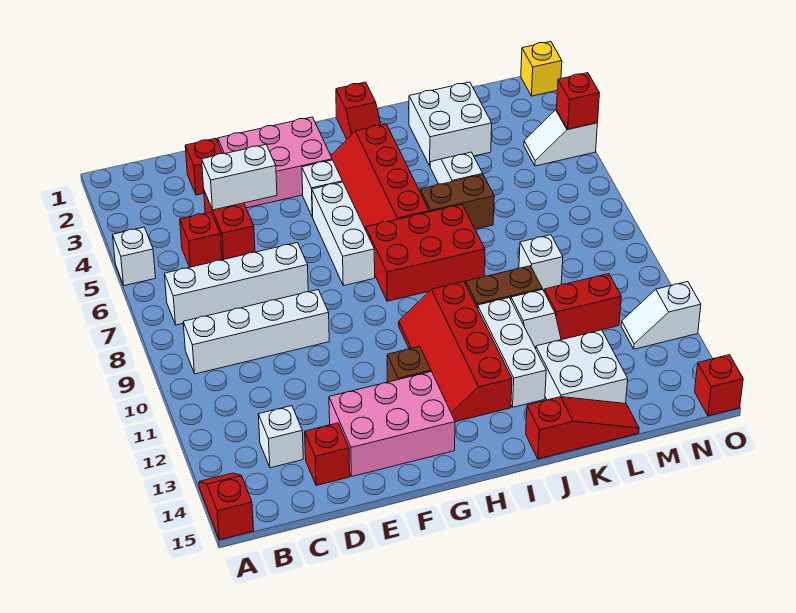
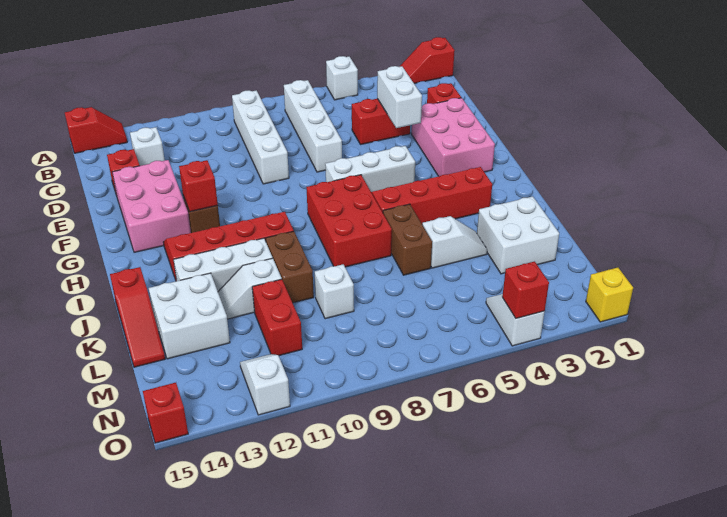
red 1x1 brick [180,212,222,267] -> red 1x1 brick moved to [179,160,218,212]
white 1x1 brick [302,160,343,217] -> none
red 1x2 slope [336,82,381,139] -> red 1x2 slope moved to [399,37,455,84]

